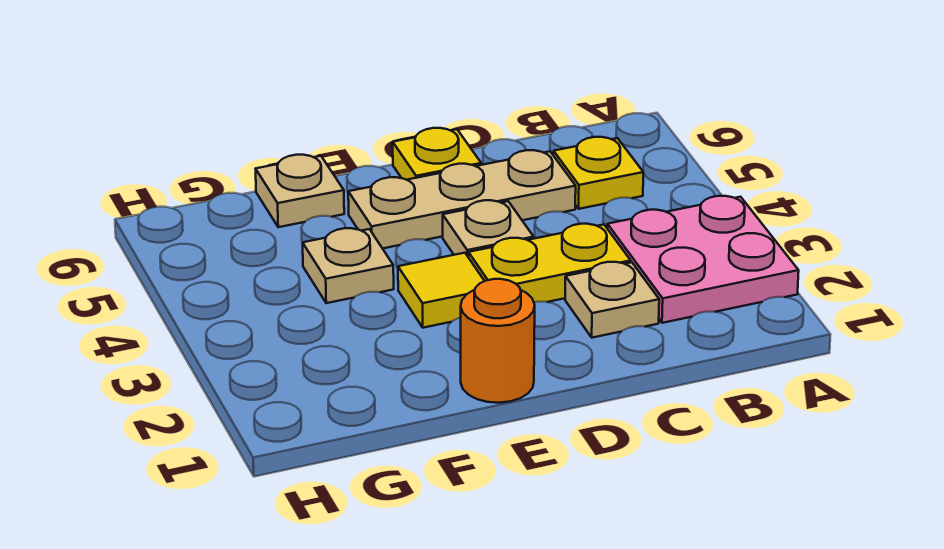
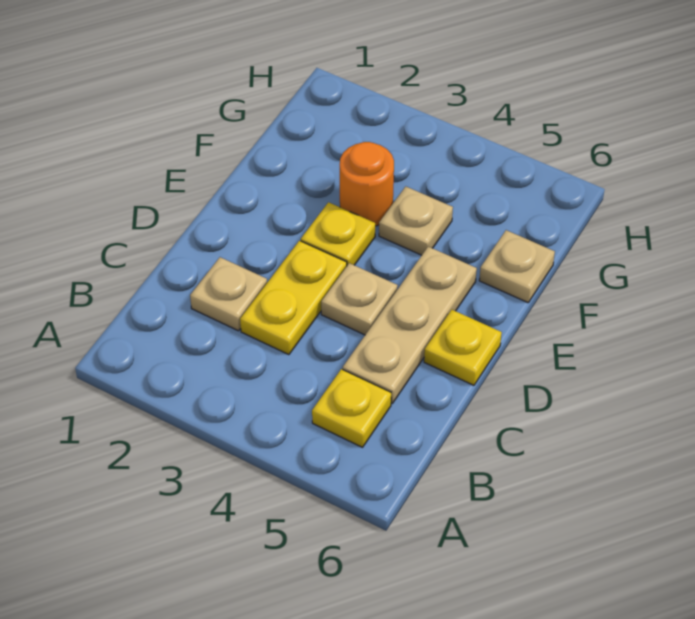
pink 2x2 plate [607,196,799,323] -> none
orange 1x1 round brick [461,279,535,403] -> orange 1x1 round brick moved to [340,142,394,226]
yellow 1x1 tile [398,253,484,328] -> yellow 1x1 plate [301,202,375,265]

